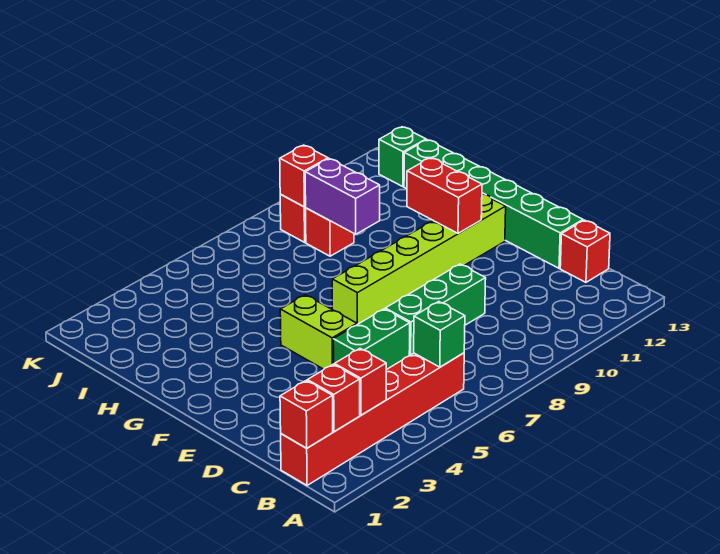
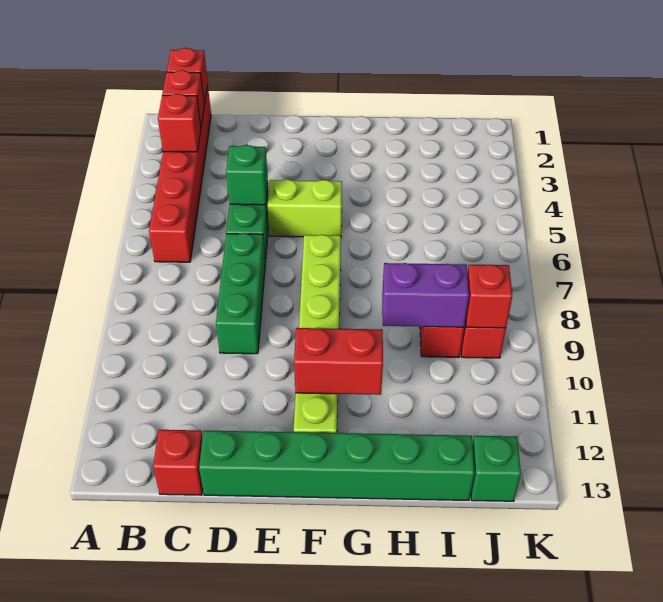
green 1x1 brick [414,302,465,367] -> green 1x1 brick moved to [226,145,268,205]

